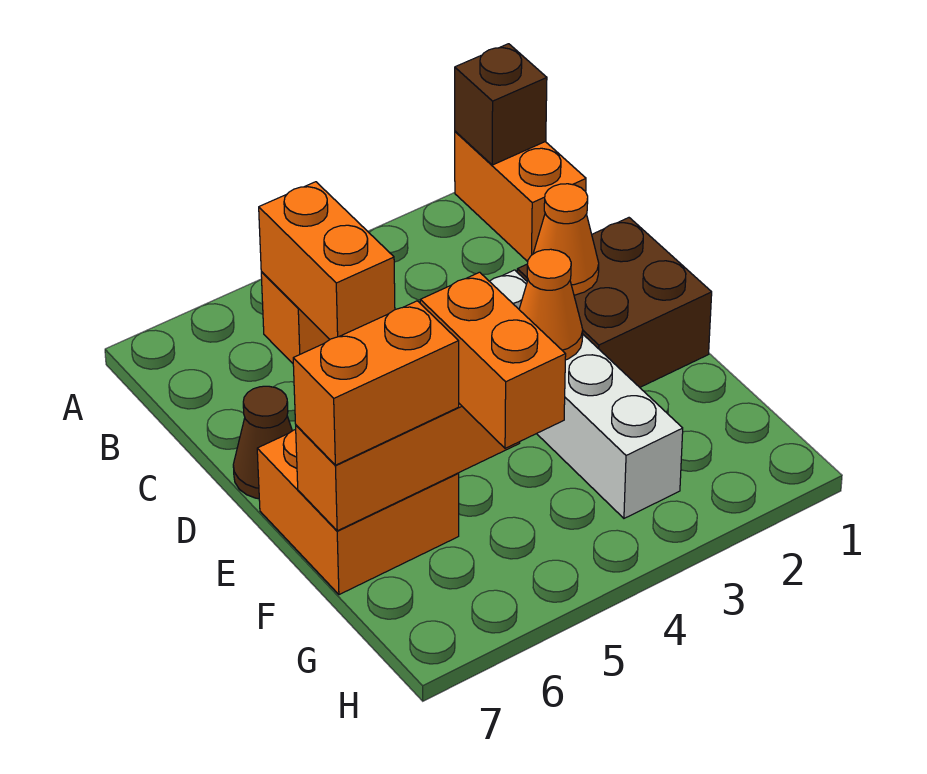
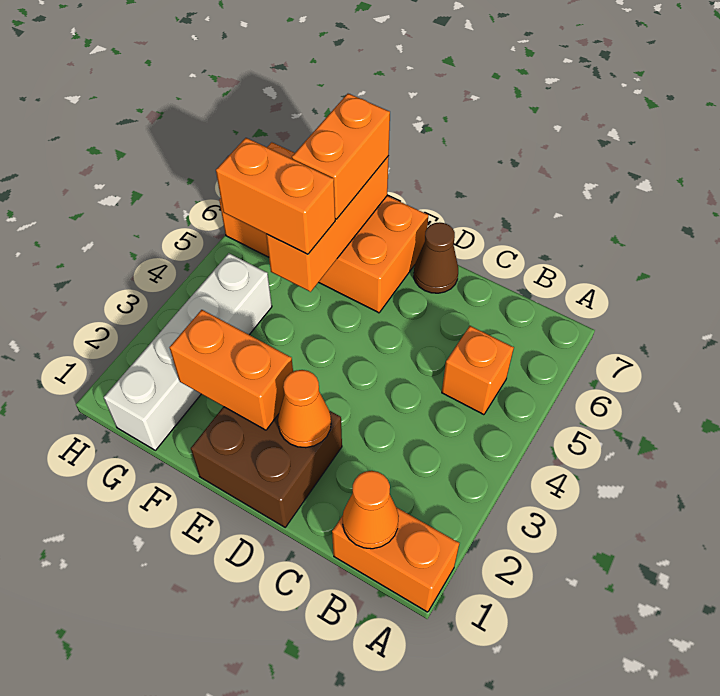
brown 1x1 brick [455,44,547,165] -> none
orange 1x2 brick [259,182,395,339] -> orange 1x2 brick moved to [170,310,293,430]
white 1x4 brick [490,270,683,518] -> white 1x4 brick turned to [104,253,272,450]
orange 1x1 cone [519,249,583,360] -> orange 1x1 cone moved to [343,471,399,549]
orange 2x2 brick [257,430,459,595] -> orange 2x4 brick [219,142,428,313]

